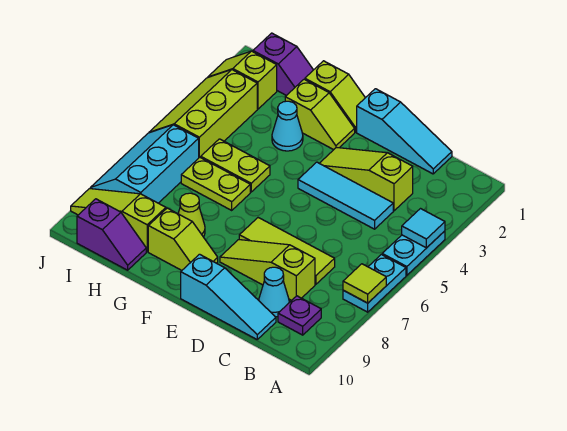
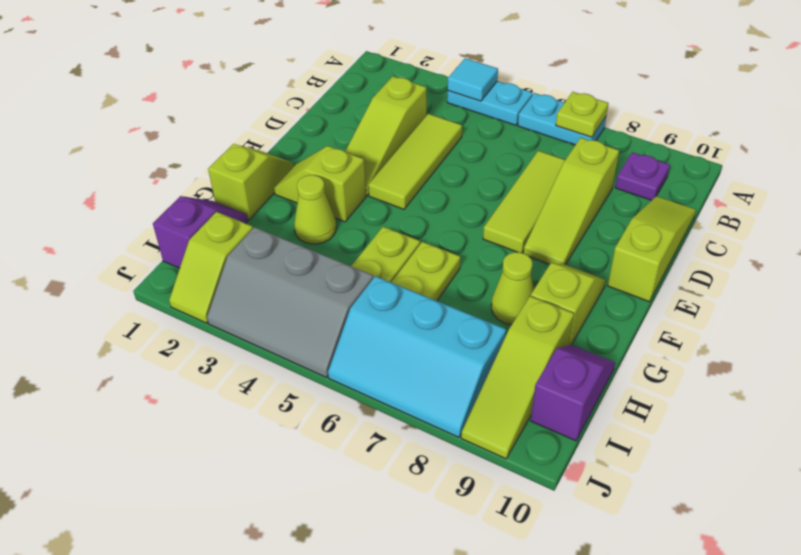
lime 1x1 tile [343,264,386,303] -> lime 1x1 plate [556,92,608,137]
cyan 1x3 slope [357,89,452,174] -> none
cyan 1x3 tile [298,162,393,229] -> lime 1x3 tile [368,114,462,209]
cyan 1x1 cone [259,267,289,317] -> none
cyan 1x3 slope [181,254,276,339] -> lime 1x3 slope [608,196,696,302]
lime 1x2 slope [285,79,355,150] -> lime 1x2 slope turned to [274,146,366,222]
cyan 1x1 cone [272,101,303,151] -> lime 1x1 cone [294,175,336,244]
lime 2x3 slope [149,70,257,157] -> grey 2x3 slope [207,227,373,377]

